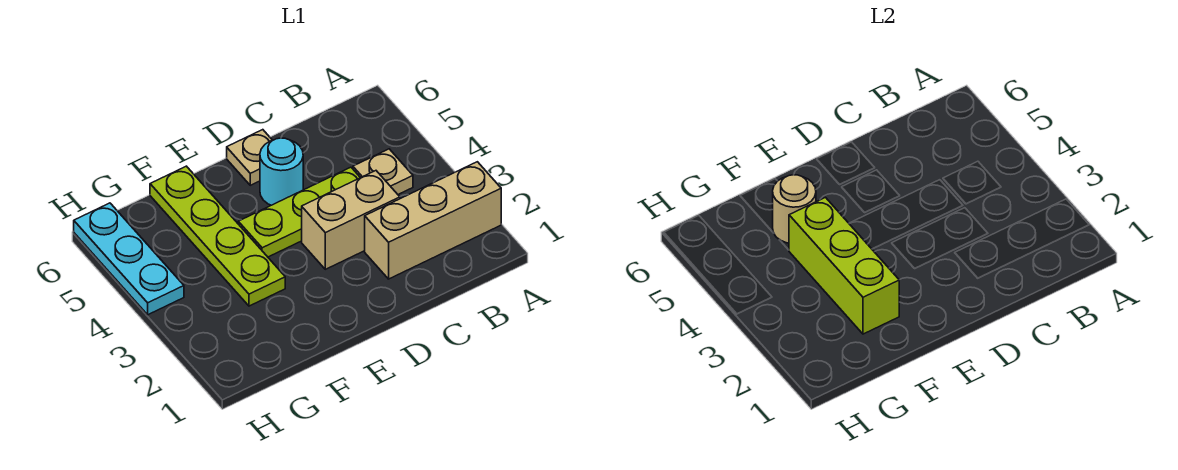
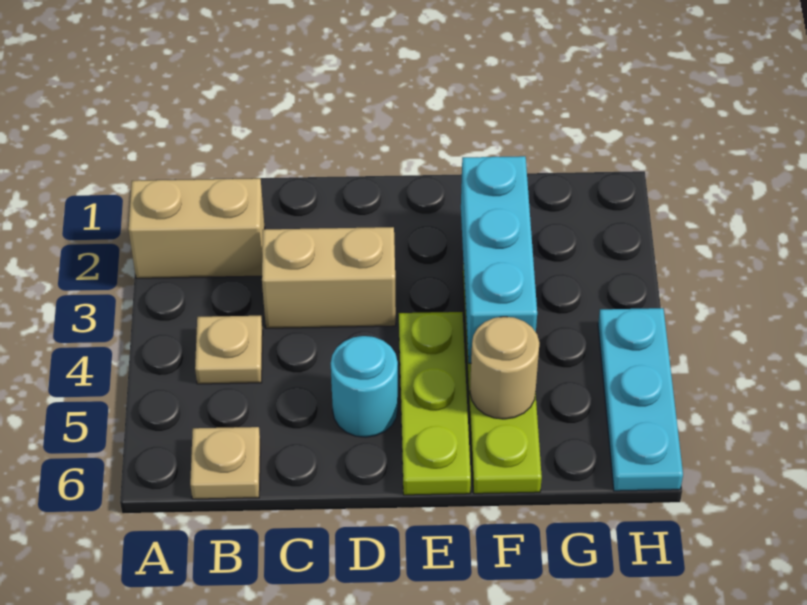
tan 1x3 brick [365,162,501,279] -> tan 1x2 brick [128,178,265,278]
lime 1x3 plate [238,167,360,257] -> lime 1x3 plate turned to [399,312,471,495]
tan 1x1 plate [227,130,272,185] -> tan 1x1 plate moved to [190,427,260,499]
lime 1x3 brick [789,197,899,334] -> cyan 1x3 brick [461,156,537,363]

